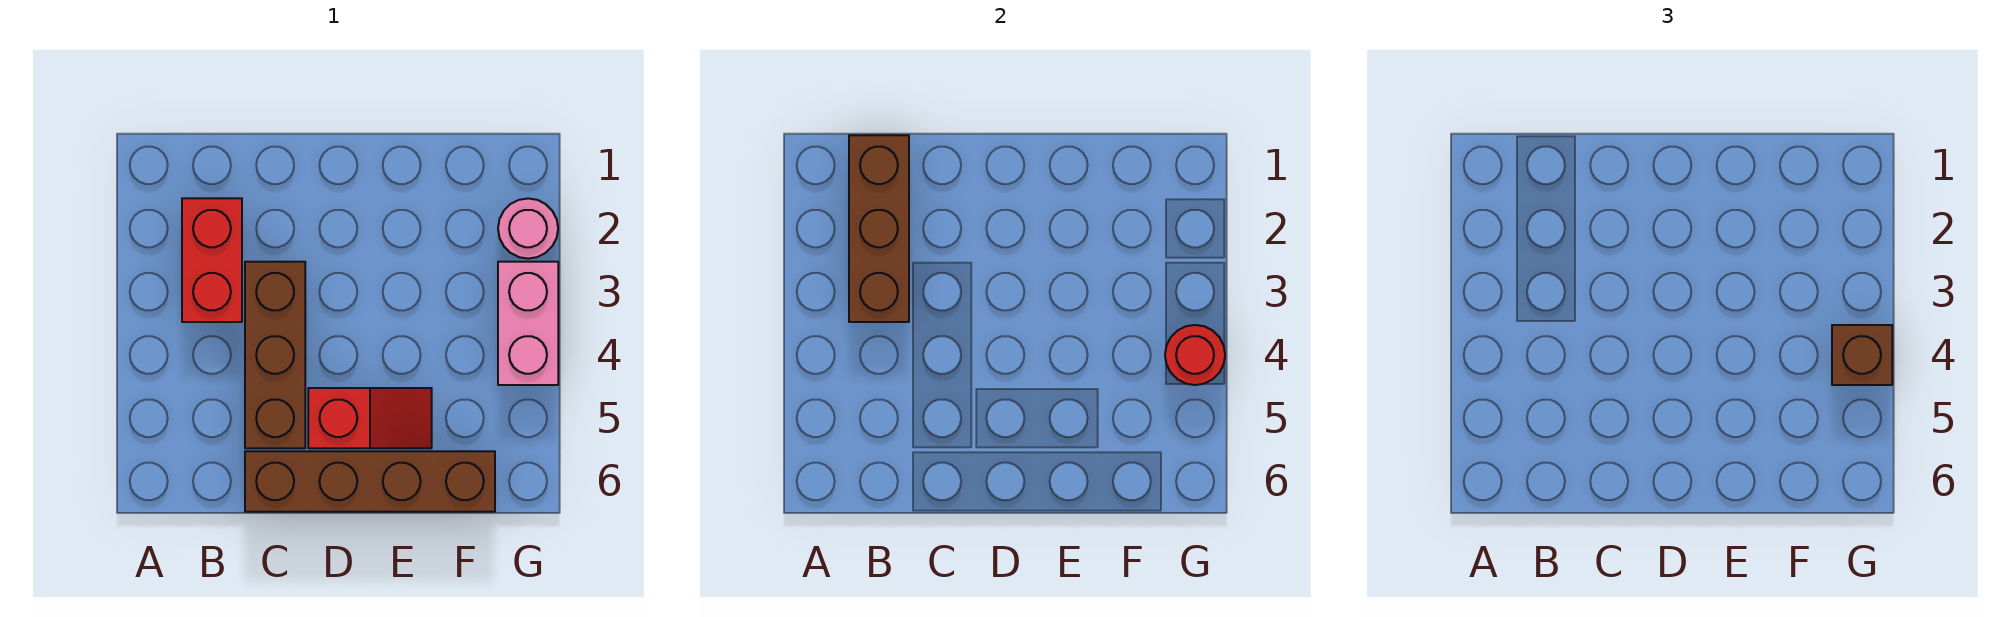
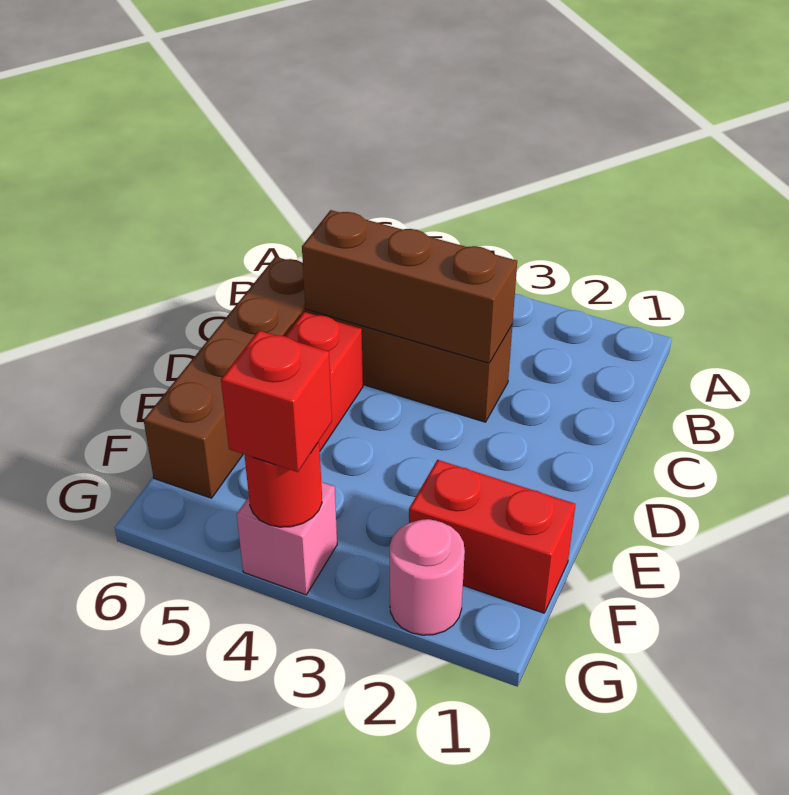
brown 1x3 brick [849,135,909,322] -> brown 1x3 brick moved to [302,210,517,363]
red 1x2 brick [182,198,242,322] -> red 1x2 brick moved to [409,460,576,613]
pink 1x2 brick [498,262,558,385] -> pink 1x1 brick [237,482,337,595]
brown 1x1 brick [1832,325,1892,385] -> red 1x1 brick [221,331,332,472]

